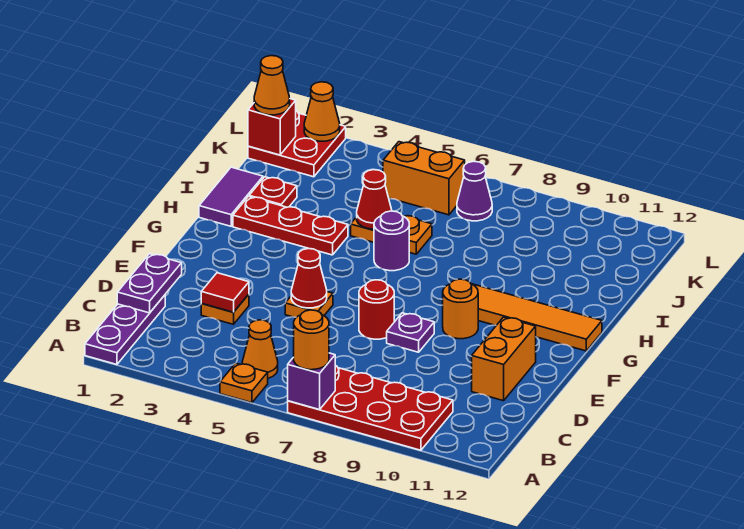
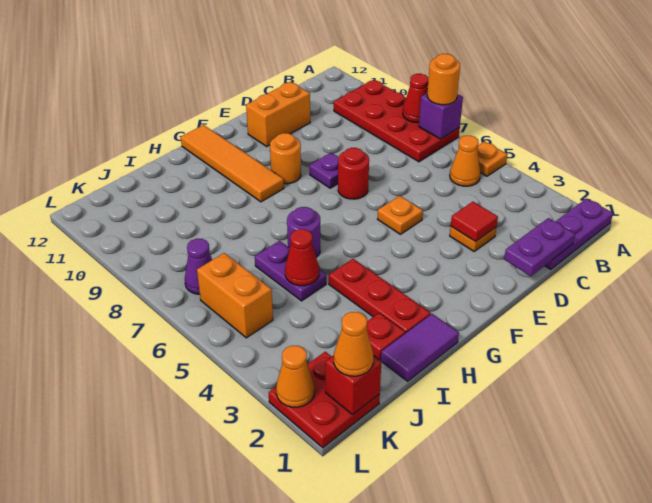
red 1x1 cone [291,249,327,308] -> red 1x1 cone moved to [403,74,428,123]
orange 1x2 plate [351,216,432,254] -> purple 1x2 plate [255,241,326,301]

